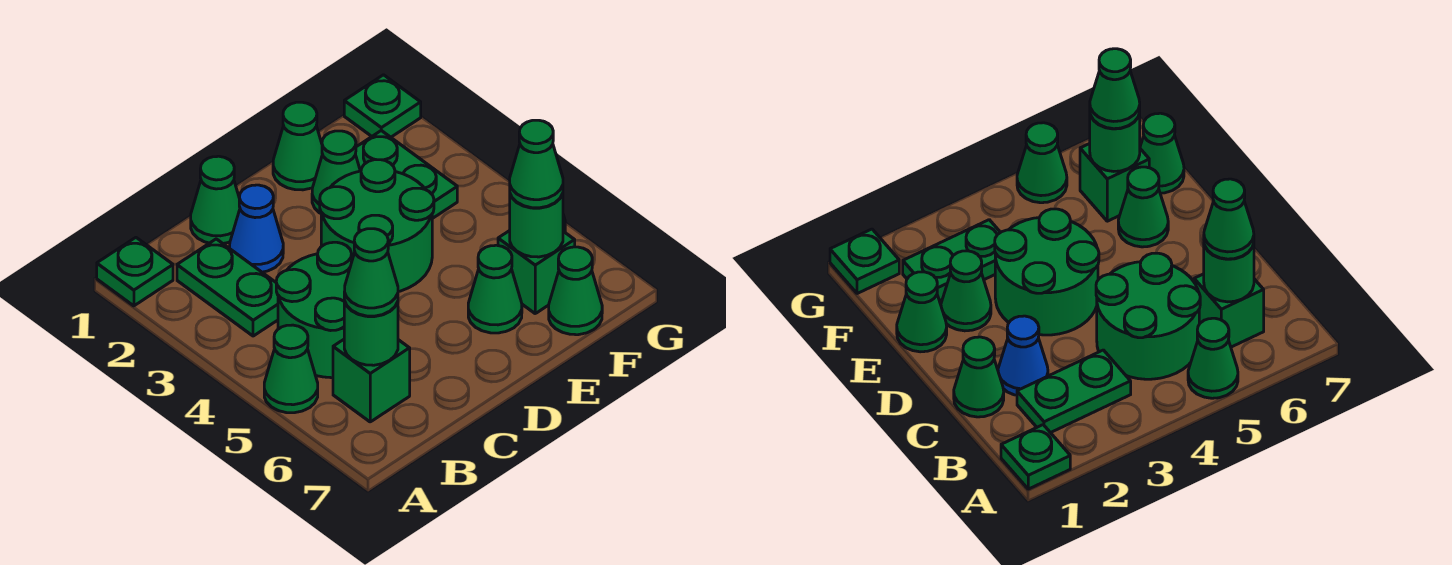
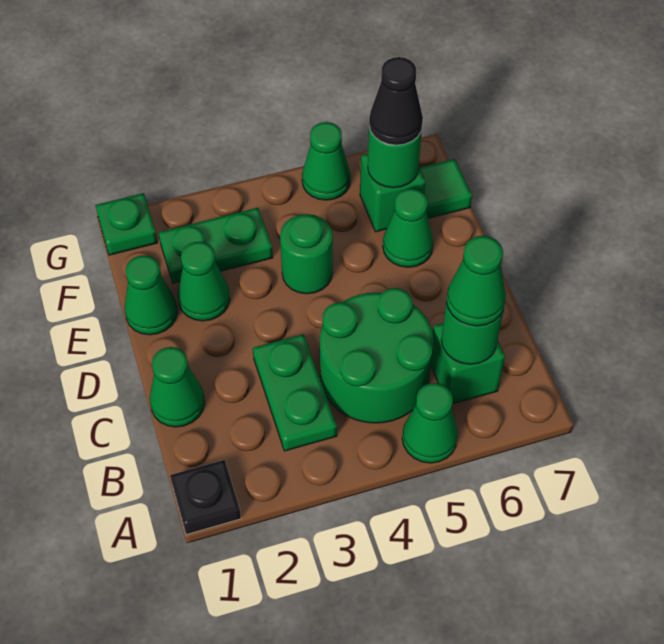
green 1x1 plate [97,238,173,306] -> black 1x1 plate [170,460,241,535]
green 1x2 plate [177,239,278,336] -> green 1x2 plate turned to [253,334,337,451]
blue 1x1 cone [230,185,283,272] -> none
green 2x2 round brick [320,160,434,292] -> green 1x1 round brick [280,214,333,294]
green 1x1 cone [510,120,563,208] -> black 1x1 cone [369,57,423,145]
green 1x1 cone [549,247,602,335] -> green 1x1 tile [420,159,472,218]

